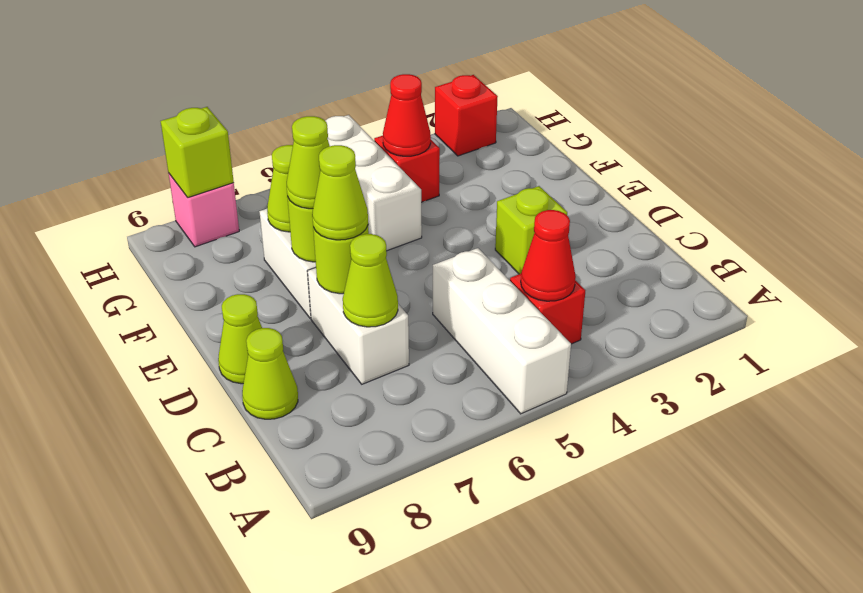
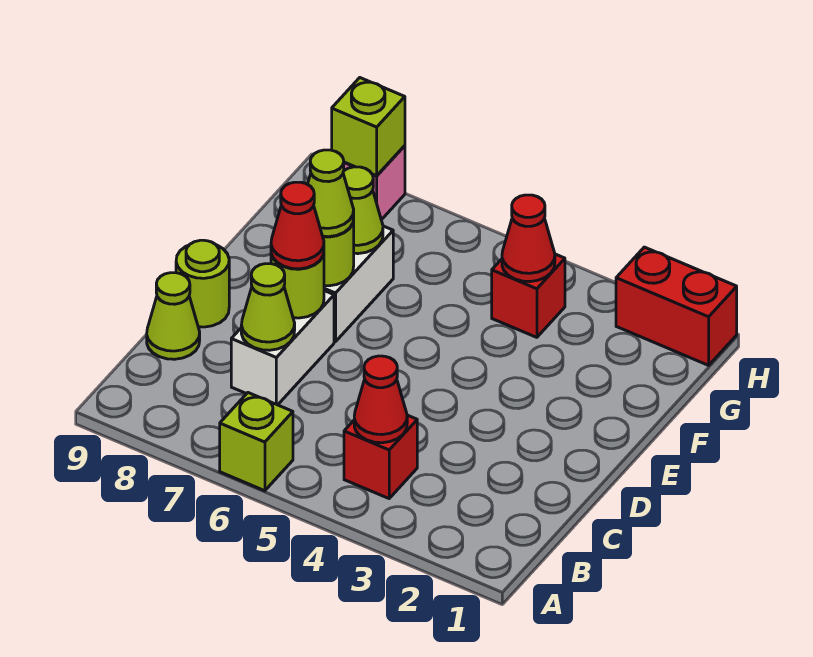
white 1x3 brick [433,248,571,414] -> none
lime 1x1 brick [495,186,567,274] -> lime 1x1 brick moved to [220,393,293,491]
lime 1x1 cone [312,145,368,240] -> red 1x1 cone [271,182,324,269]
lime 1x1 cone [218,294,262,384] -> lime 1x1 round brick [176,240,229,327]
white 1x3 brick [326,115,422,251] -> none
red 1x1 brick [435,75,498,156] -> red 1x2 brick [616,247,737,365]

